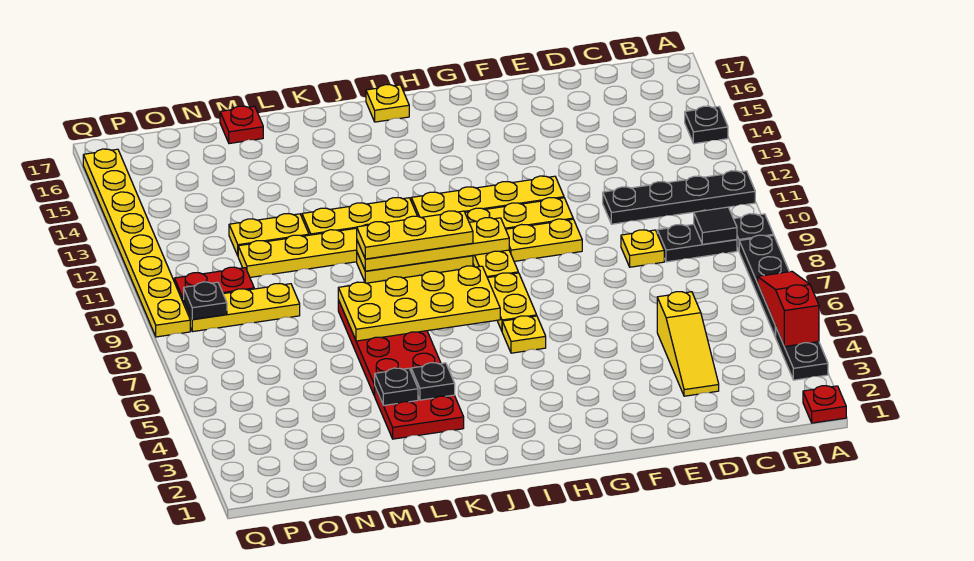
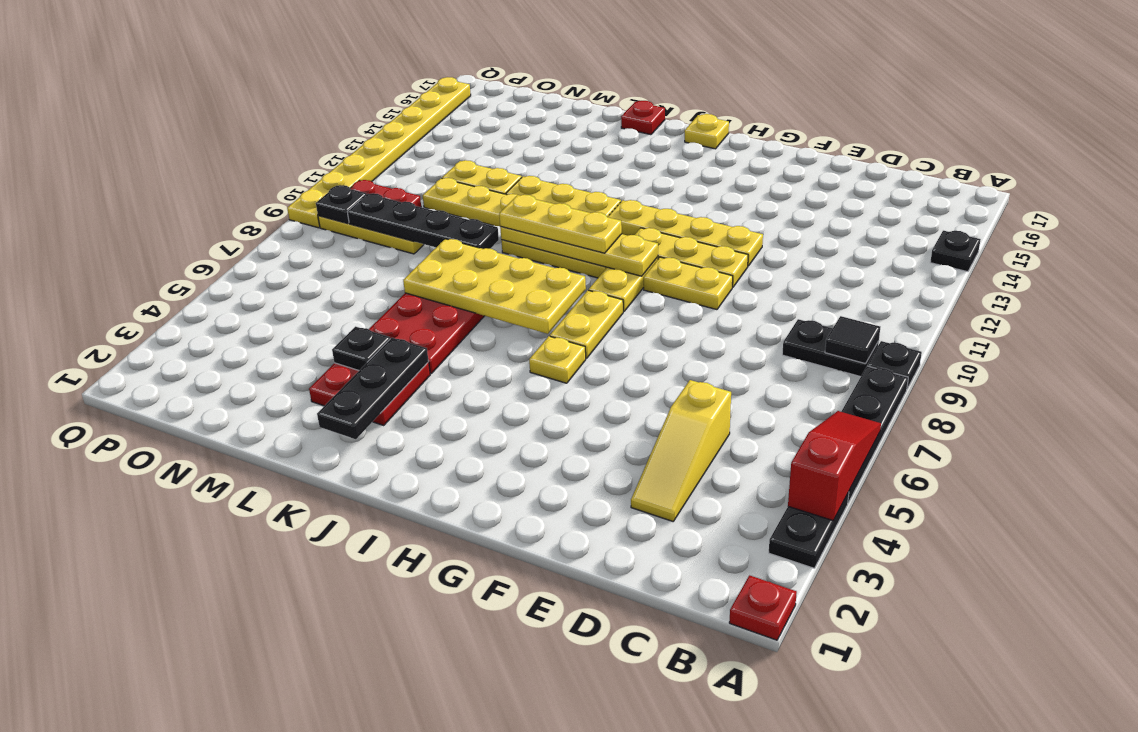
black 1x4 plate [603,171,755,224] -> black 1x4 plate moved to [347,193,499,249]
yellow 1x1 plate [621,230,664,267] -> none
black 1x1 plate [411,363,455,400] -> black 1x3 plate [317,338,429,439]
red 1x1 plate [220,106,263,144] -> red 1x1 plate moved to [621,101,665,135]

